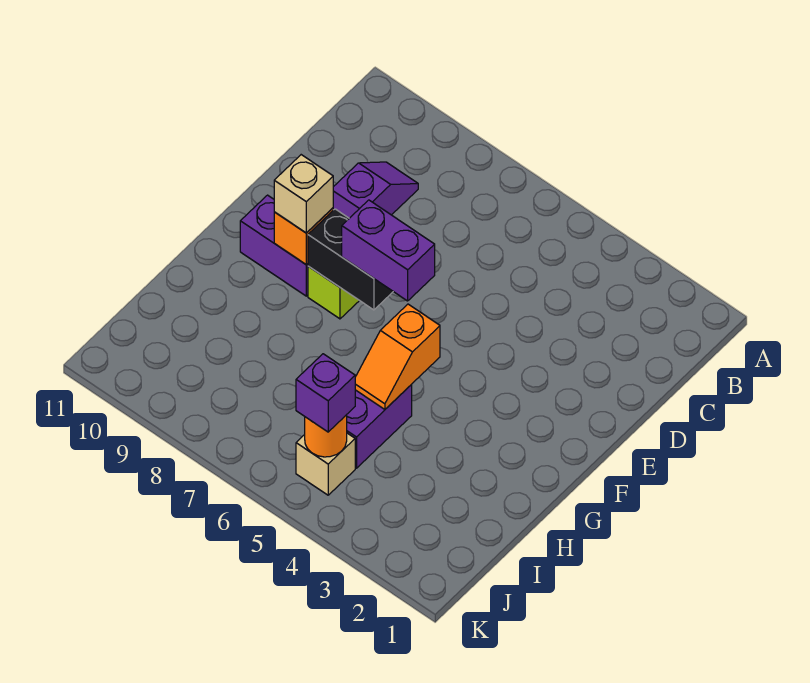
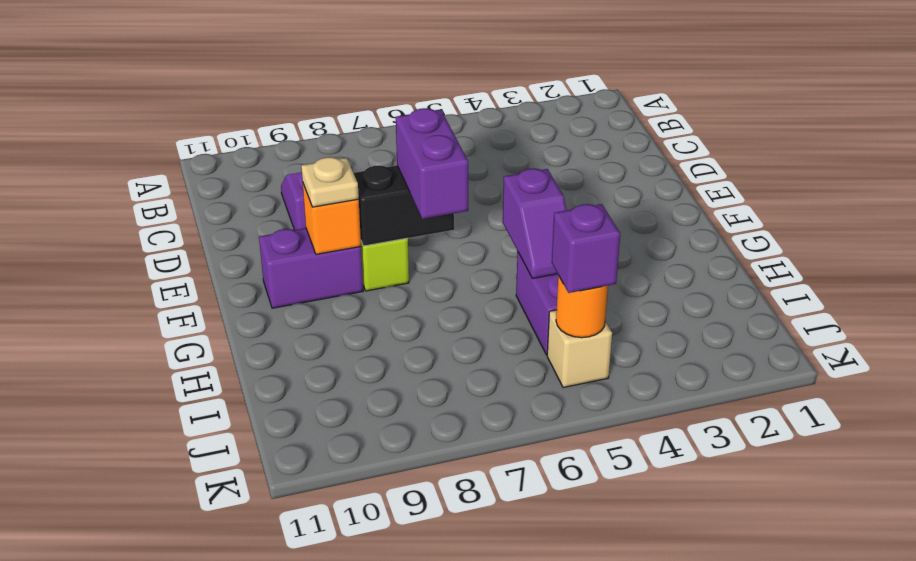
purple 1x2 brick [342,200,435,301] -> purple 1x2 brick turned to [396,108,468,219]
tan 1x1 brick [274,155,333,233] -> tan 1x1 plate [301,157,359,207]
orange 1x2 slope [355,304,440,409] -> purple 1x2 slope [503,169,566,279]

